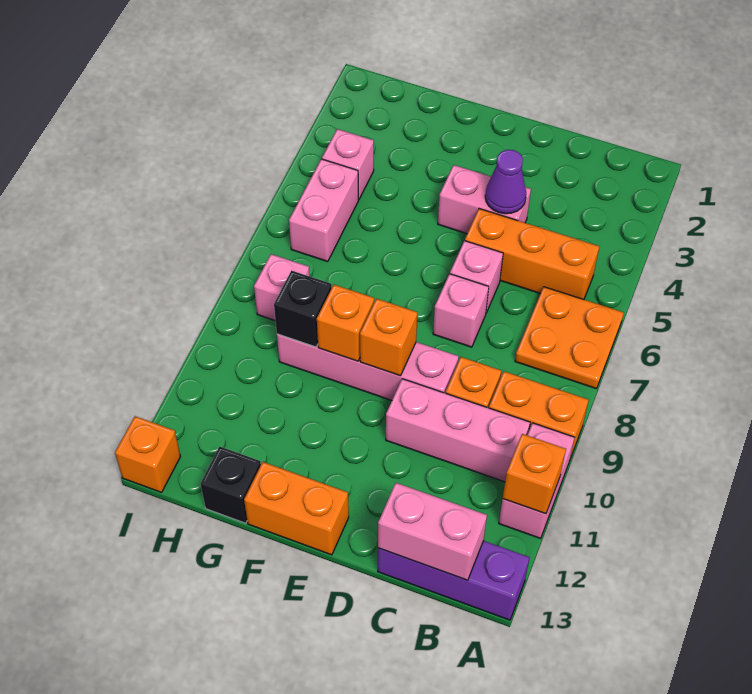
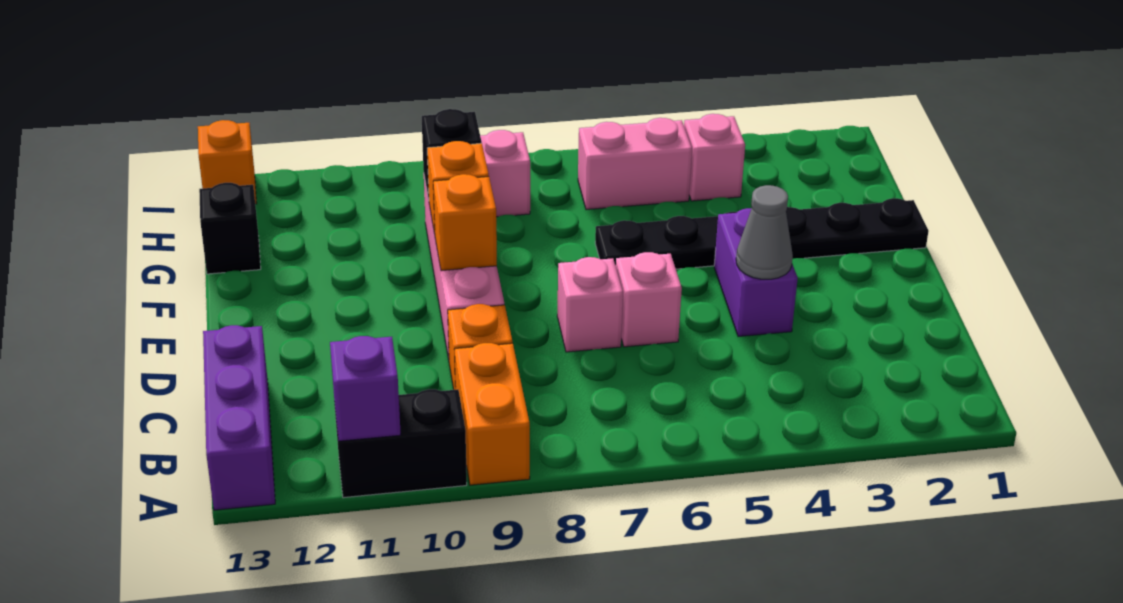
orange 2x2 plate [515,287,624,389] -> none
pink 1x2 brick [499,423,575,538] -> black 1x2 brick [335,389,467,498]
orange 1x1 brick [503,434,566,514] -> purple 1x1 brick [330,336,401,441]
orange 1x3 brick [465,209,599,299] -> none
pink 1x3 brick [386,379,530,482] -> none
pink 1x2 brick [378,483,487,580] -> none
pink 1x2 brick [438,165,531,234] -> purple 1x2 brick [714,208,798,337]
purple 1x1 cone [485,150,526,214] -> grey 1x1 cone [736,185,793,279]
orange 1x2 brick [244,462,349,555] -> none
none -> black 1x6 plate [595,198,929,269]

